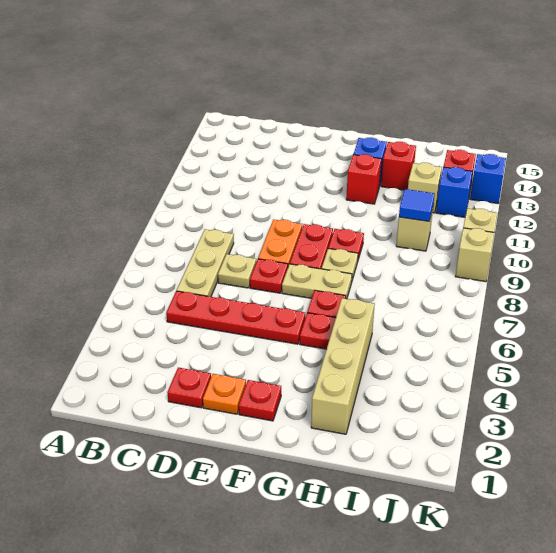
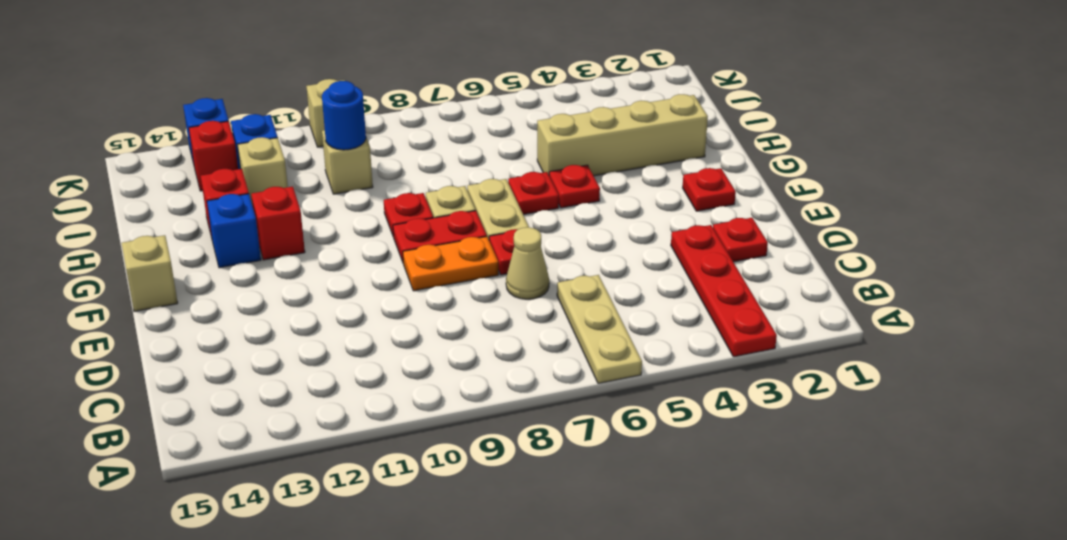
red 1x4 plate [166,291,305,344] -> red 1x4 plate moved to [671,225,777,357]
tan 1x3 plate [177,229,234,297] -> tan 1x3 plate turned to [557,275,642,383]
tan 1x1 plate [218,254,256,288] -> tan 1x1 cone [506,227,549,299]
orange 1x1 plate [203,374,246,414] -> none
blue 1x1 tile [399,189,435,221] -> blue 1x1 round brick [322,81,366,150]
tan 1x1 brick [455,228,494,282] -> tan 1x1 brick moved to [122,235,178,311]

